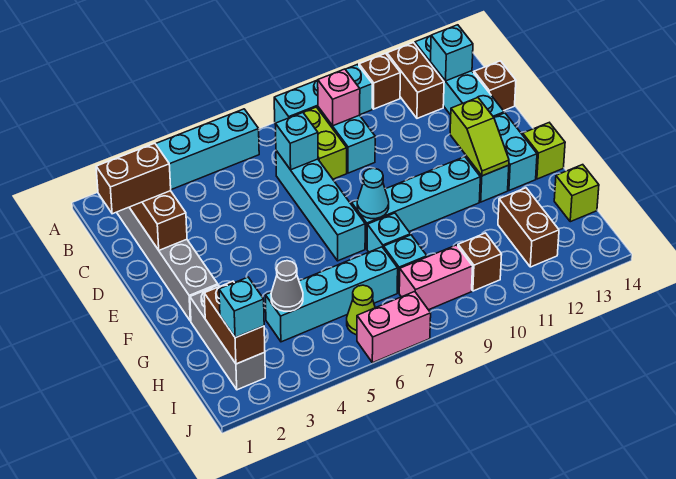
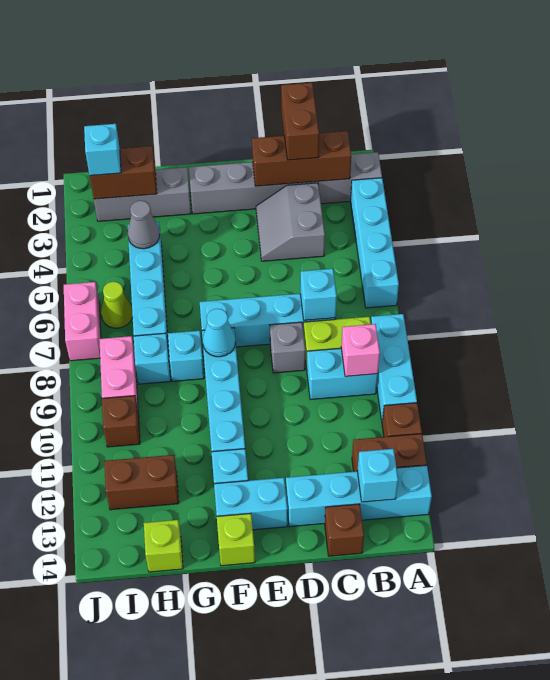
none -> grey 2x2 slope [256,183,325,261]
none -> grey 1x1 brick [270,322,305,373]
lime 1x2 slope [450,97,509,176] -> none

